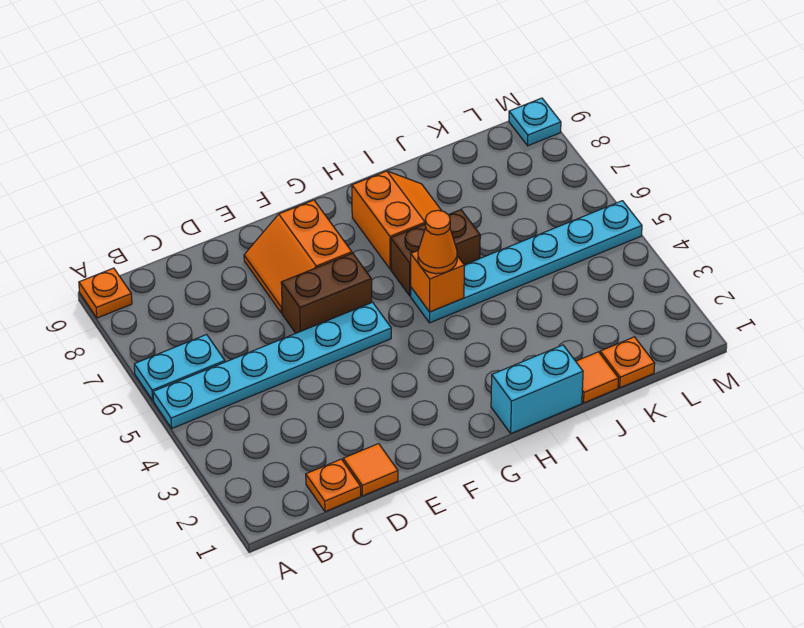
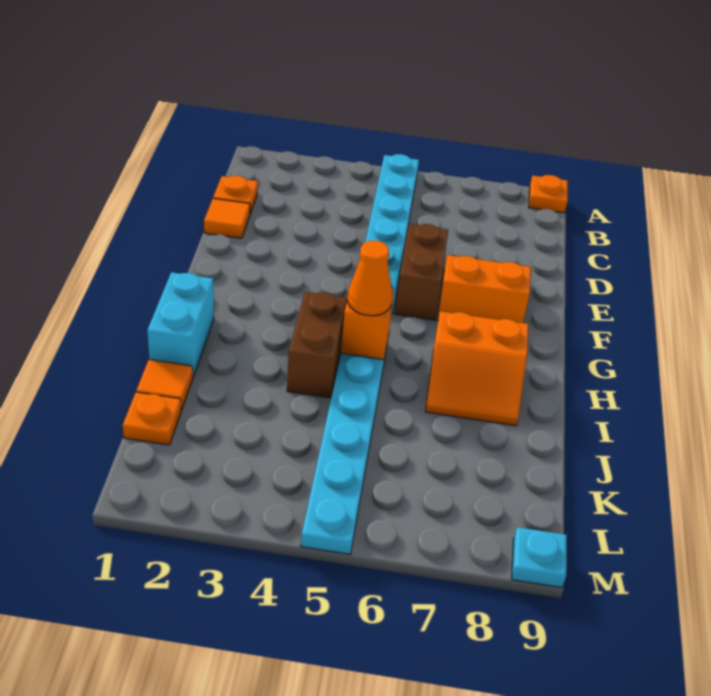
cyan 1x2 plate [134,335,225,400] -> none
brown 1x2 brick [391,210,480,296] -> brown 1x2 brick moved to [287,292,347,398]

